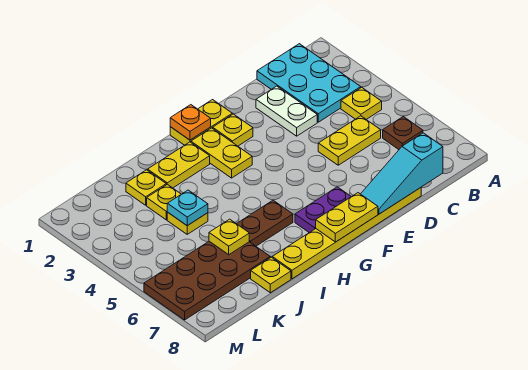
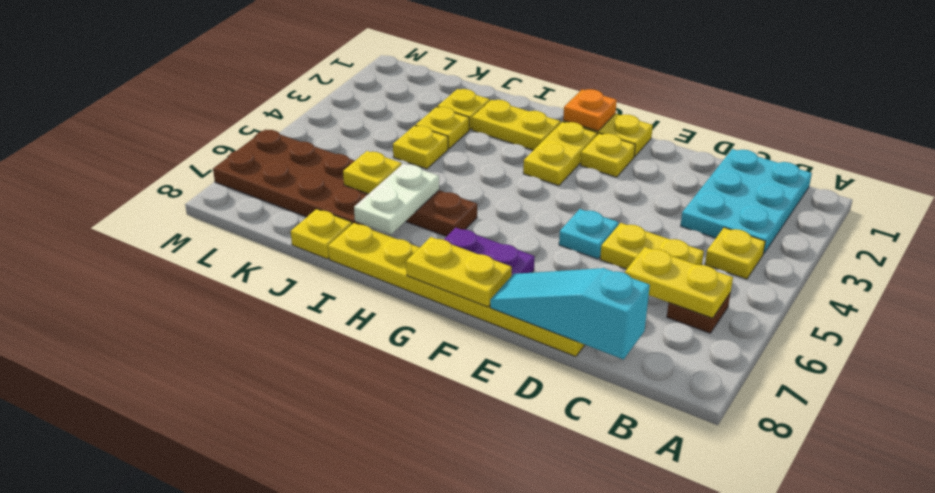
none -> yellow 1x2 plate [625,247,733,318]
white 1x2 plate [256,86,317,136] -> white 1x2 plate moved to [354,164,439,234]
cyan 1x1 plate [167,190,208,226] -> cyan 1x1 plate moved to [559,209,619,259]

